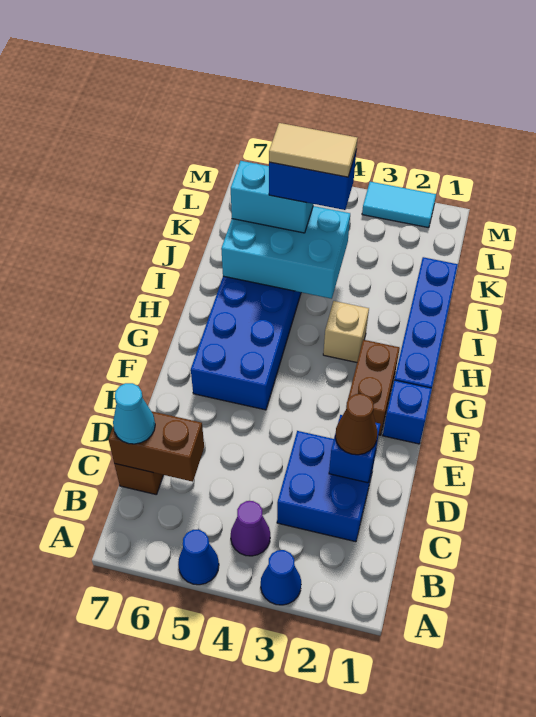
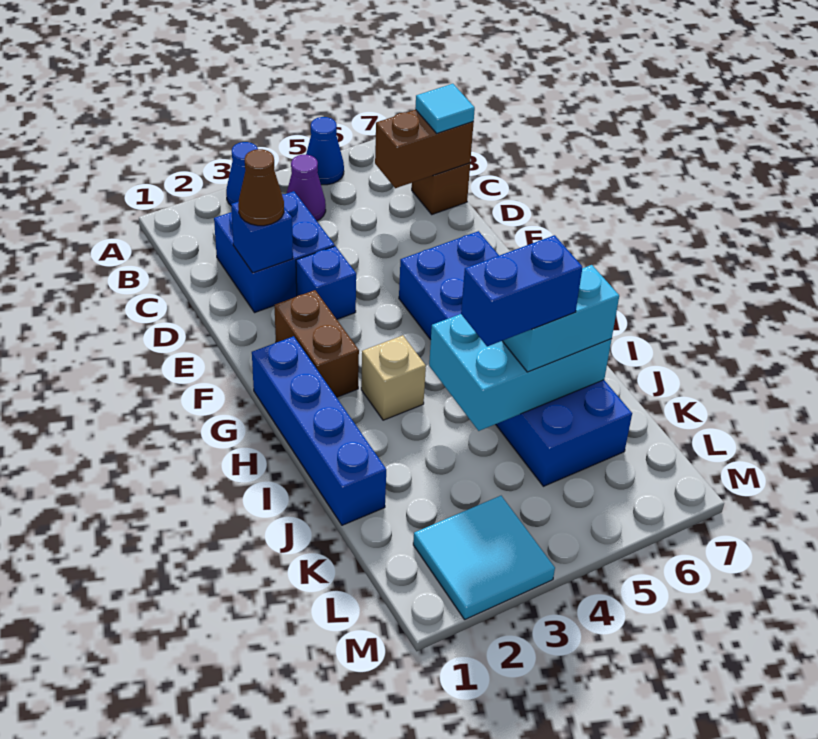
cyan 1x1 cone [113,383,155,444] -> cyan 1x1 tile [415,84,475,133]
blue 1x1 brick [383,380,432,444] -> blue 1x1 brick moved to [296,246,356,319]
tan 1x2 tile [269,123,358,177] -> none
cyan 1x2 tile [362,182,436,228] -> cyan 2x2 tile [413,496,555,619]

